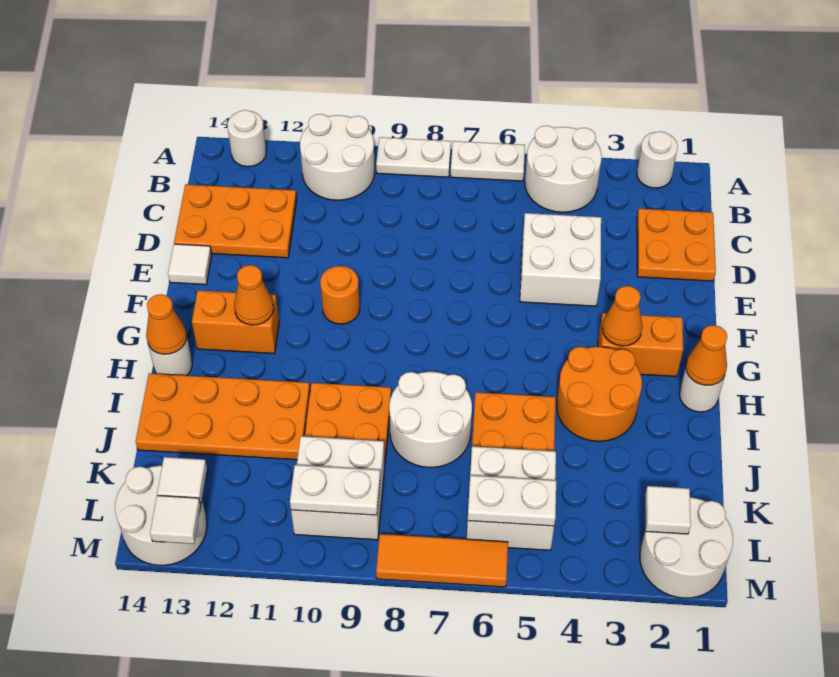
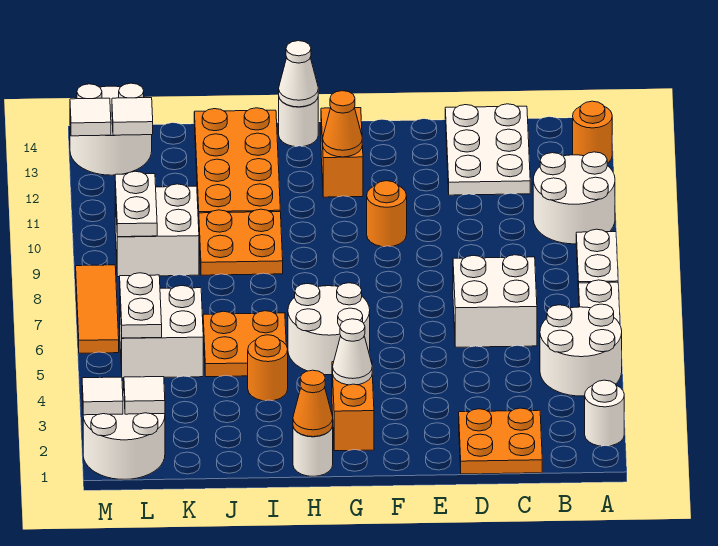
white 1x1 round brick [227,110,266,167] -> orange 1x1 round brick [573,101,612,163]
orange 2x3 plate [174,184,297,258] -> white 2x3 plate [445,104,530,195]
white 2x2 brick [520,213,601,306] -> white 2x2 brick moved to [453,255,537,347]
white 1x1 tile [168,244,212,285] -> white 1x1 tile moved to [82,377,123,415]
orange 1x1 cone [602,286,642,346] -> white 1x1 cone [333,319,372,385]
orange 2x2 round brick [557,347,642,441] -> orange 1x1 round brick [248,335,288,401]
orange 1x1 cone [146,294,187,354] -> white 1x1 cone [279,41,318,107]
white 2x2 round brick [389,372,472,467] -> white 2x2 round brick moved to [288,283,370,375]

